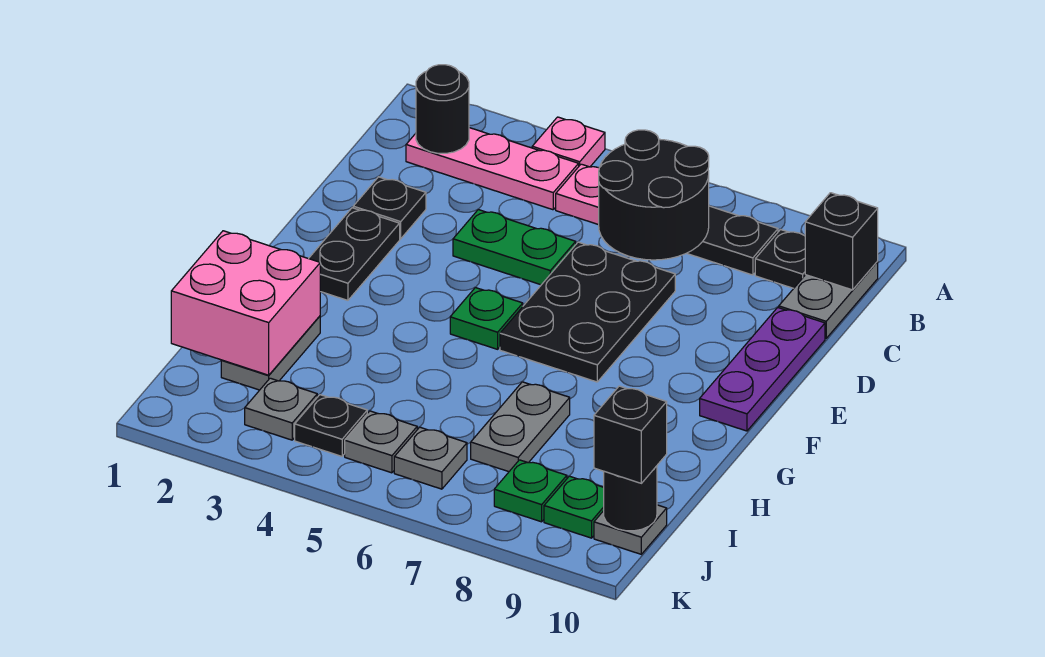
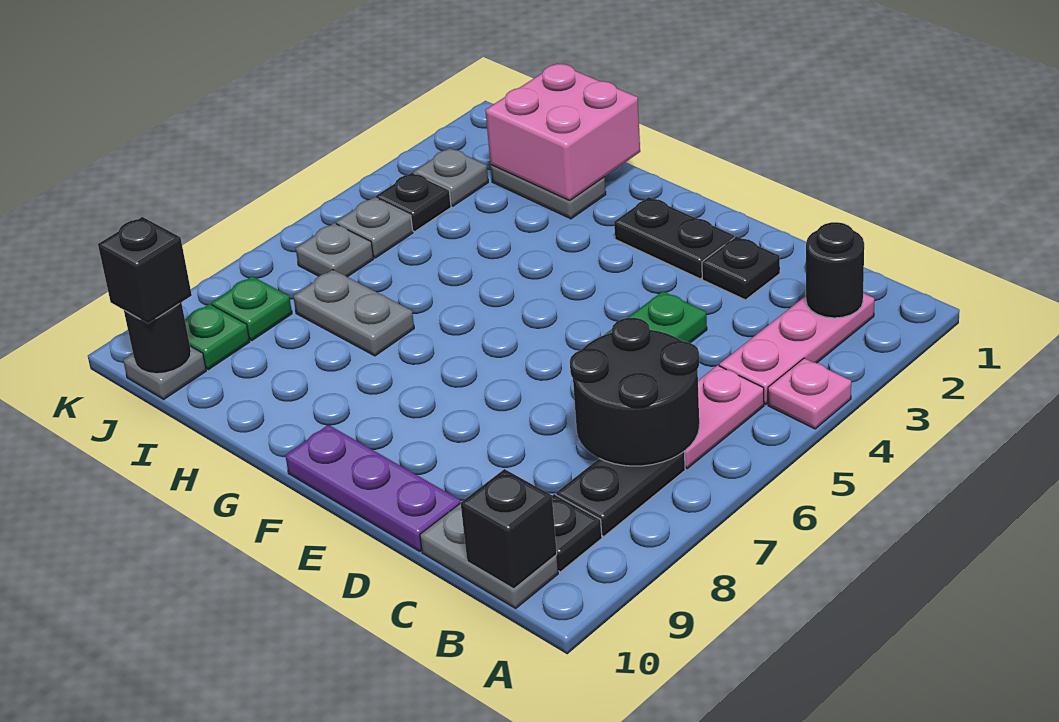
black 2x3 plate [500,242,675,382] -> none
green 1x1 plate [450,288,523,349] -> none

